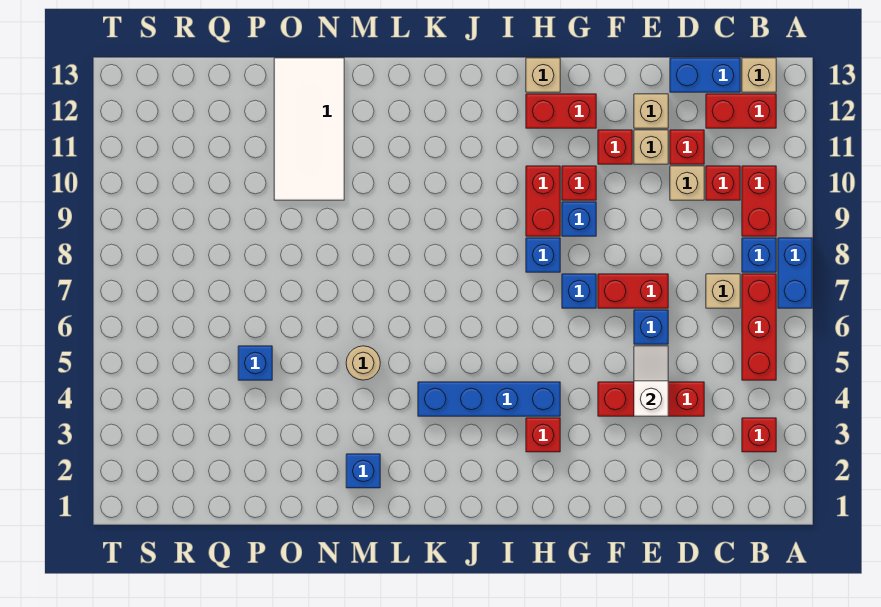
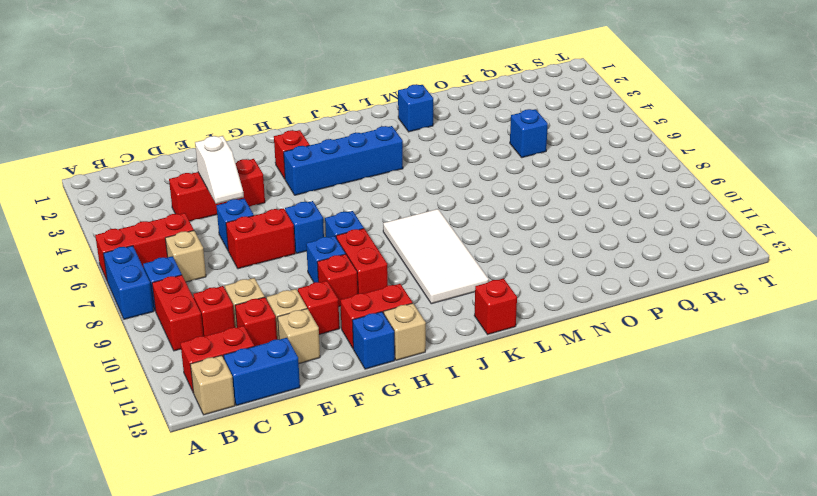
red 1x1 brick [742,418,776,452] -> red 1x1 brick moved to [474,279,517,335]
red 1x3 brick [742,274,776,380] -> red 1x3 brick turned to [95,213,194,280]
none -> blue 1x1 brick [352,312,395,369]
tan 1x1 round brick [346,346,380,380] -> none
white 2x4 tile [274,58,344,200] -> white 2x4 tile moved to [383,209,489,304]

